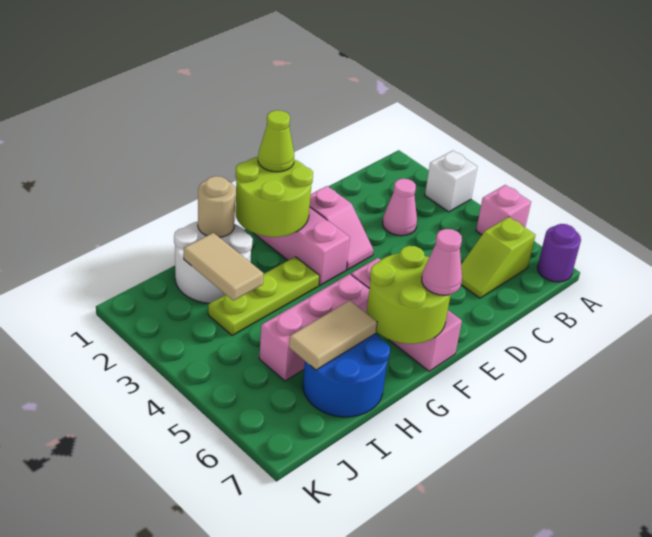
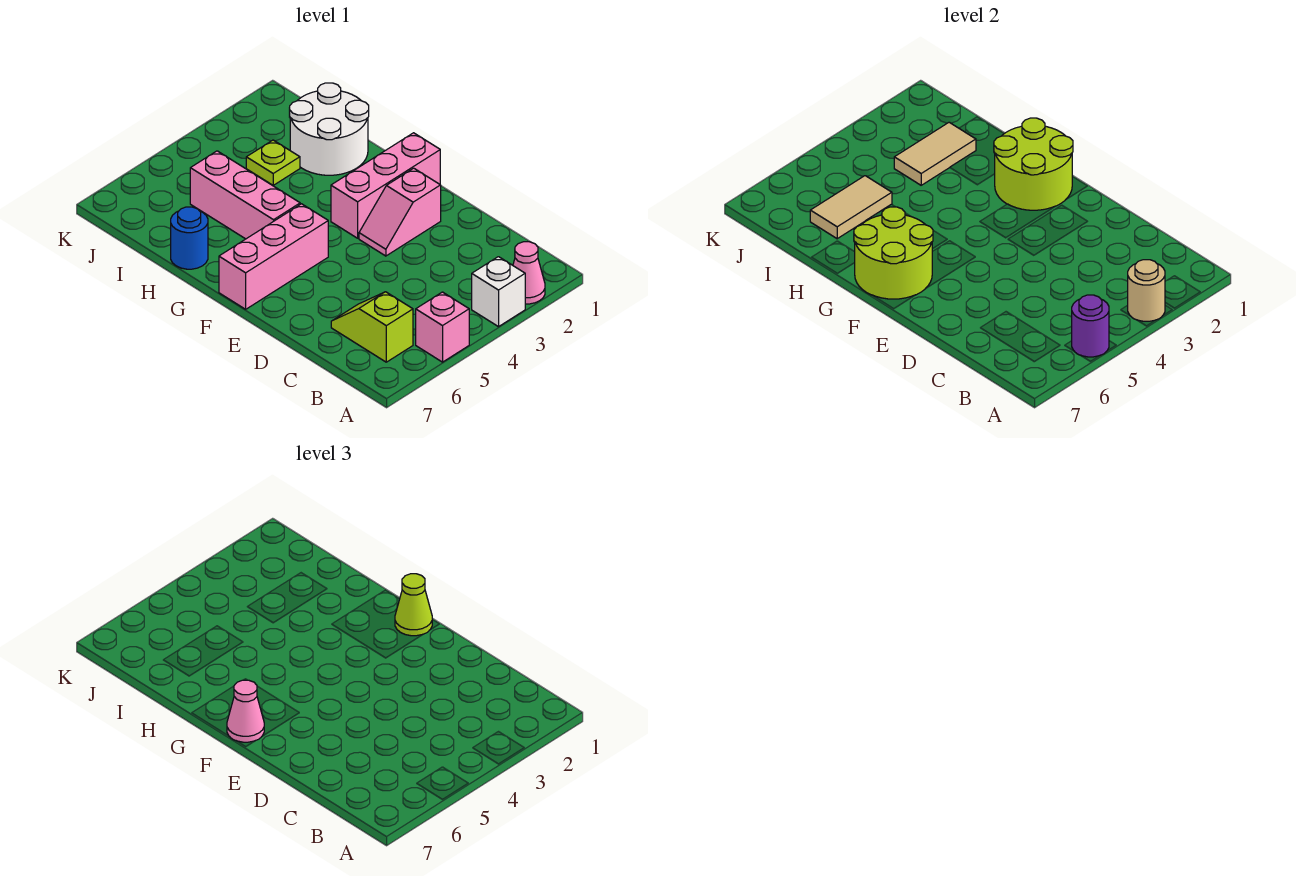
purple 1x1 round brick [537,224,581,282] -> purple 1x1 round brick moved to [1072,295,1109,357]
pink 1x1 cone [383,179,417,236] -> pink 1x1 cone moved to [513,242,545,304]
lime 1x3 plate [208,257,320,336] -> lime 1x1 plate [246,140,300,185]
tan 1x1 round brick [198,176,236,237] -> tan 1x1 round brick moved to [1128,260,1165,321]
blue 2x2 round brick [303,334,390,417] -> blue 1x1 round brick [171,207,208,269]
tan 1x2 tile [289,301,377,370] -> tan 1x2 tile turned to [810,176,892,239]

